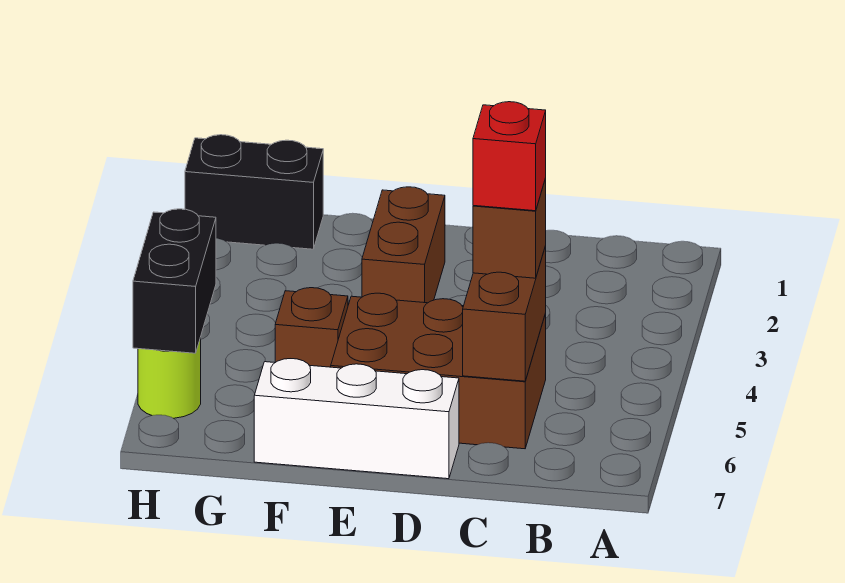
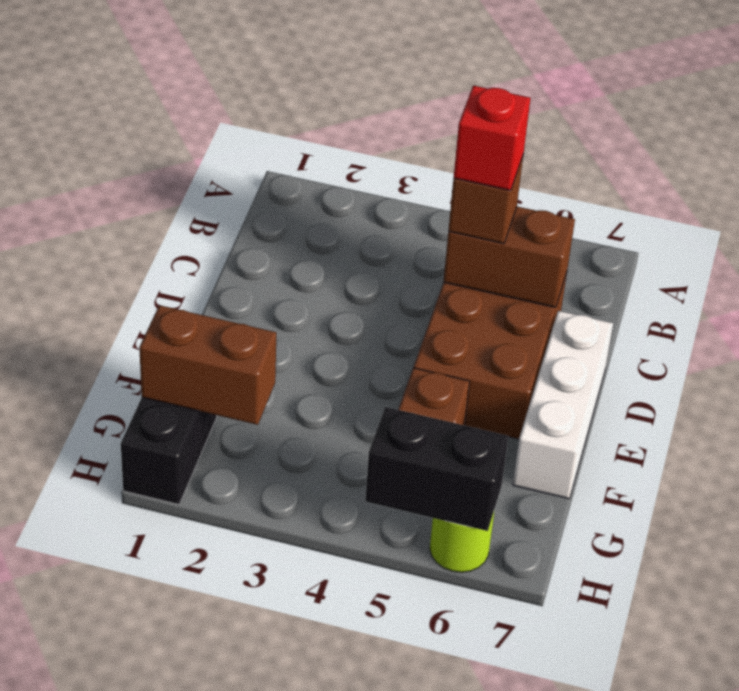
brown 1x2 brick [362,187,445,303] -> brown 1x2 brick moved to [139,305,276,425]

